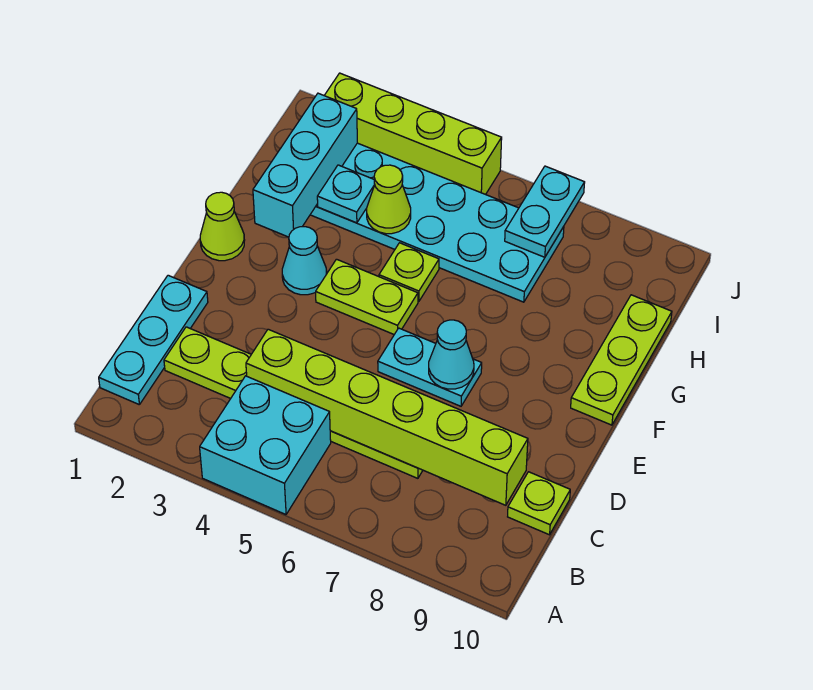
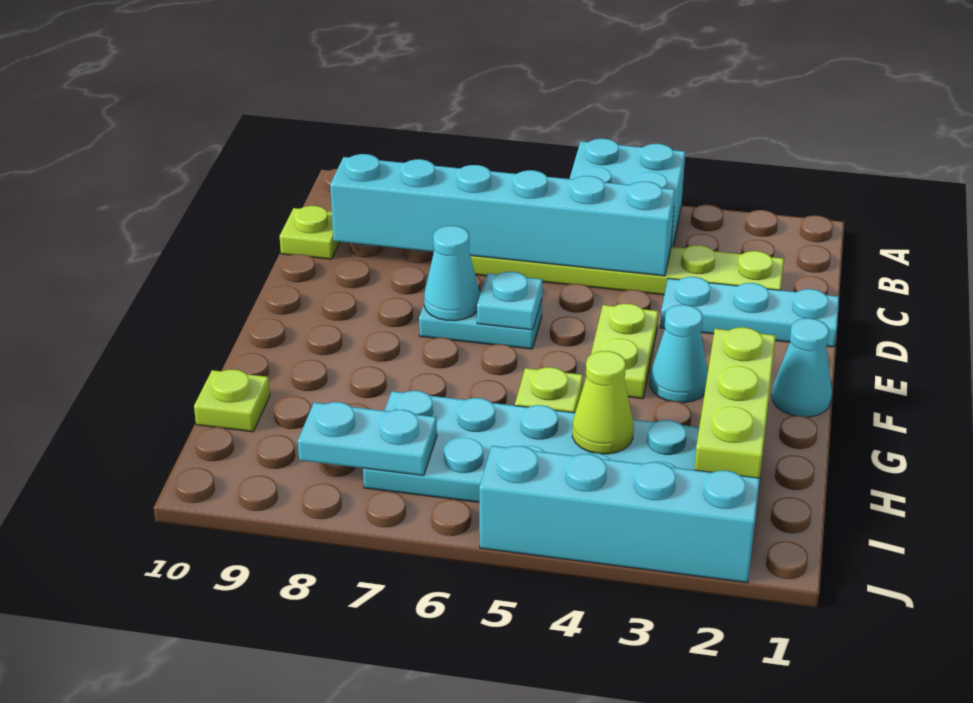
cyan 1x3 plate [99,275,208,404] -> cyan 1x3 plate turned to [660,277,839,347]
lime 1x6 brick [246,329,528,505] -> cyan 1x6 brick [330,154,675,276]
lime 1x1 cone [200,192,245,261] -> cyan 1x1 cone [772,318,832,417]
lime 1x2 plate [316,259,418,334] -> lime 1x2 plate turned to [591,304,658,399]
lime 1x3 plate [571,295,672,425] -> lime 1x1 plate [194,370,270,432]
cyan 1x3 brick [253,93,357,237] -> lime 1x3 brick [694,327,776,478]
cyan 1x1 plate [317,165,375,223] -> cyan 1x1 plate moved to [477,272,543,330]
cyan 1x2 plate [505,166,585,257] -> cyan 1x2 plate turned to [298,402,437,476]
lime 1x4 brick [324,73,502,195] -> cyan 1x4 brick [479,446,760,583]

